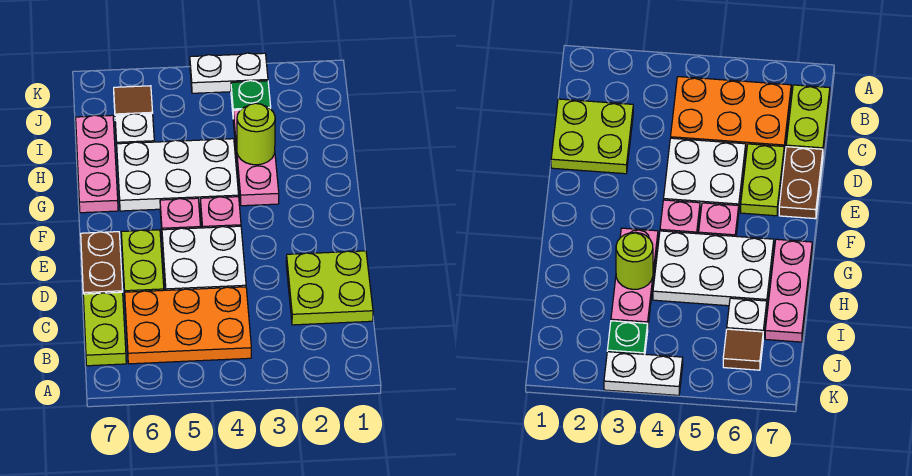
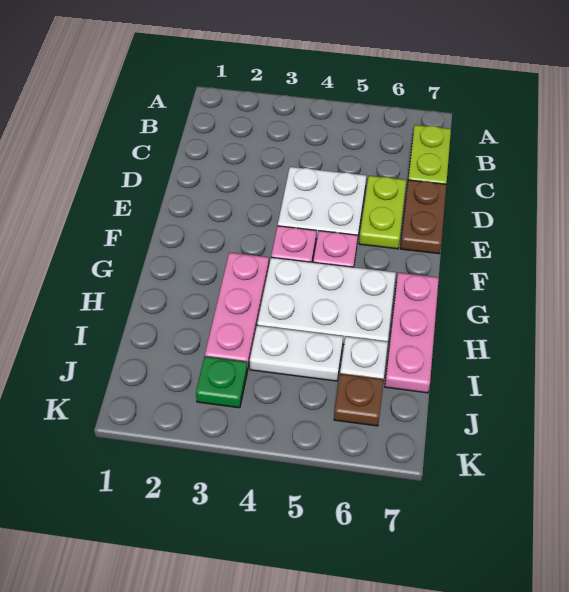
orange 2x3 plate [125,287,251,364] -> none
lime 2x2 plate [286,251,373,325] -> none
lime 1x1 round brick [237,103,275,165] -> none
brown 1x1 tile [114,86,153,115] -> brown 1x1 plate [334,374,384,426]
white 1x2 plate [190,53,268,93] -> white 1x2 plate moved to [250,325,343,381]

